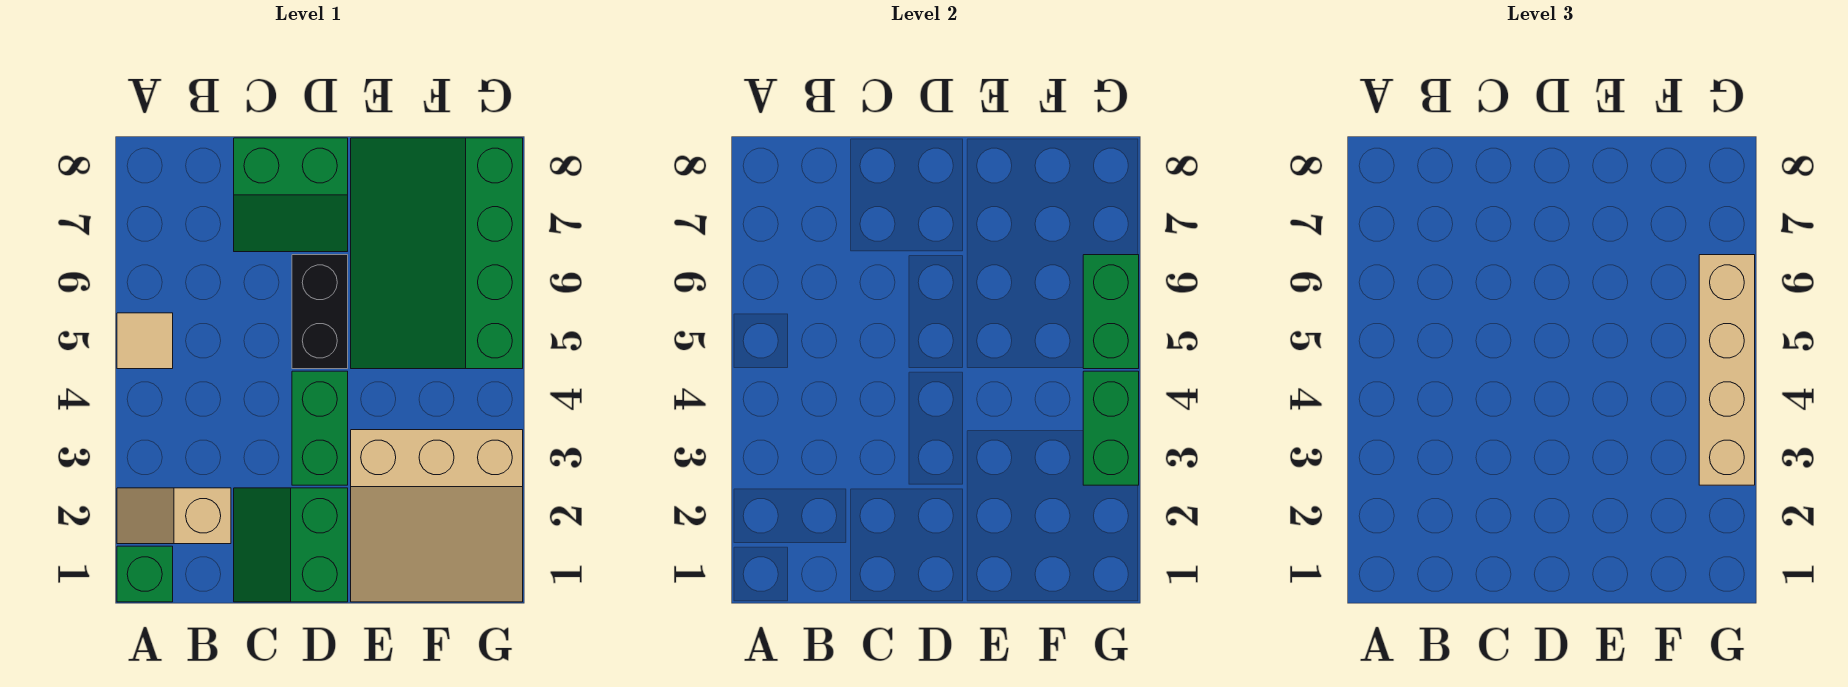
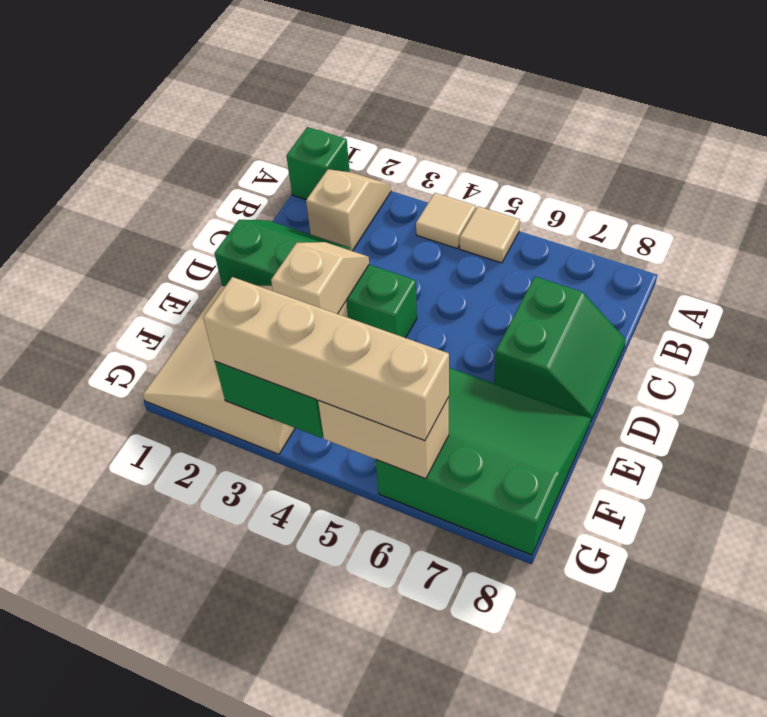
none -> tan 1x1 tile [416,193,476,249]
green 2x2 slope [234,138,348,252] -> green 2x2 slope turned to [494,277,626,423]
none -> tan 1x2 slope [271,242,369,314]
black 1x2 brick [292,255,348,369] -> none
green 3x4 slope [351,138,523,369] -> green 3x3 slope [376,368,591,555]
green 1x2 brick [1083,255,1139,369] -> tan 1x2 brick [318,398,449,479]

